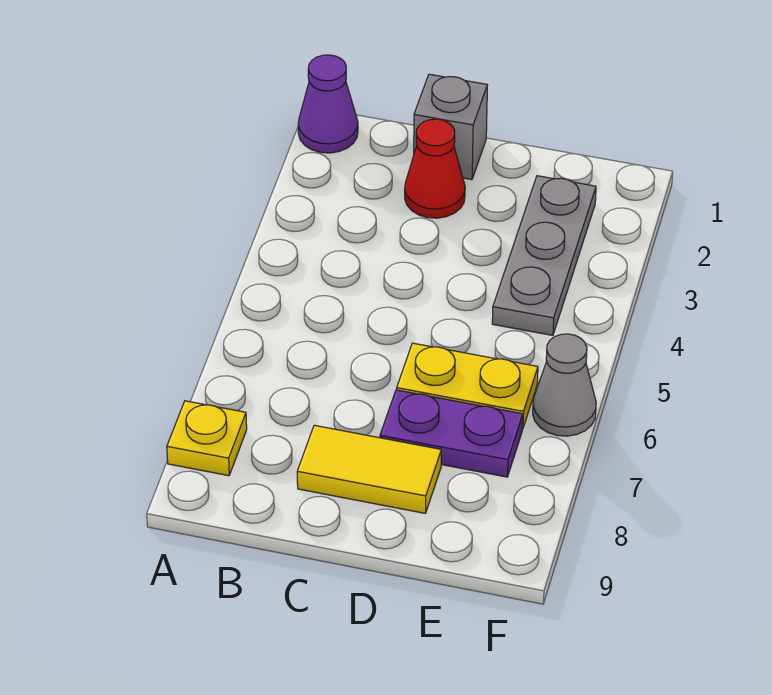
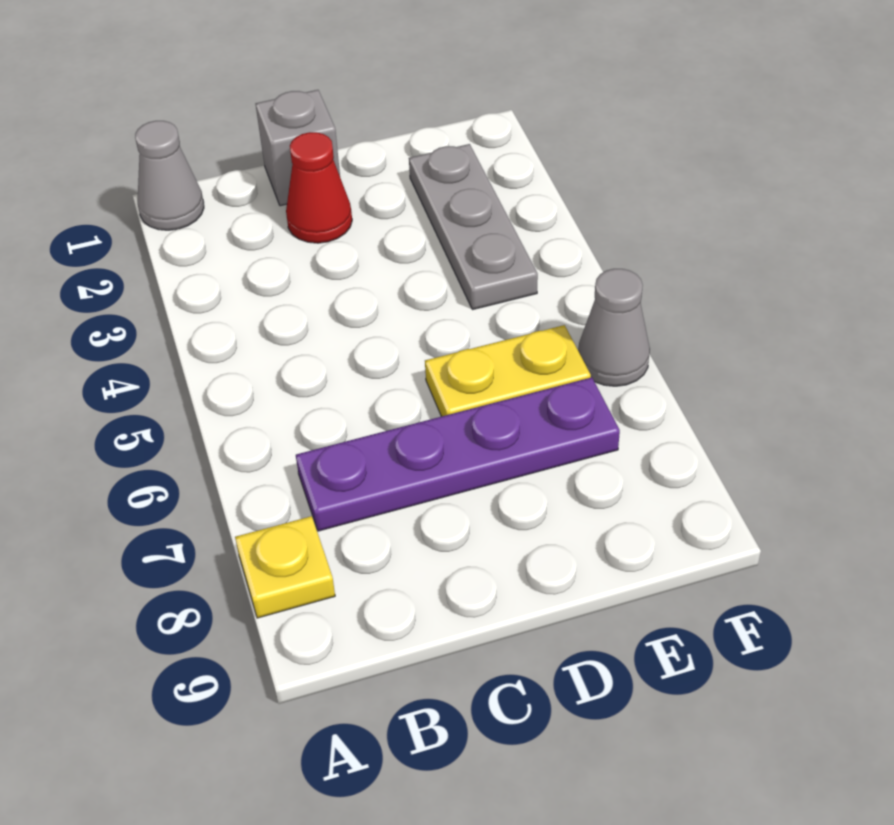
purple 1x1 cone [298,55,358,153] -> grey 1x1 cone [135,121,204,230]
yellow 1x2 tile [297,425,441,513] -> none
purple 1x2 plate [380,390,523,477] -> purple 1x4 plate [296,377,620,531]

